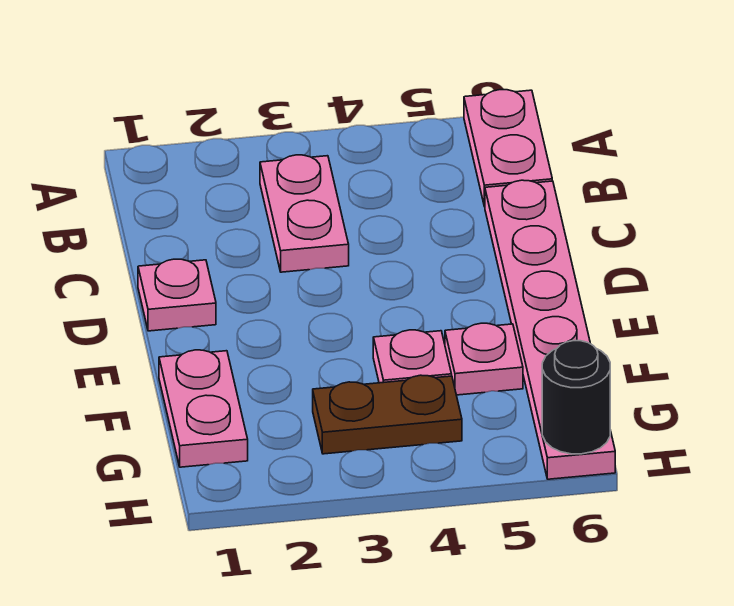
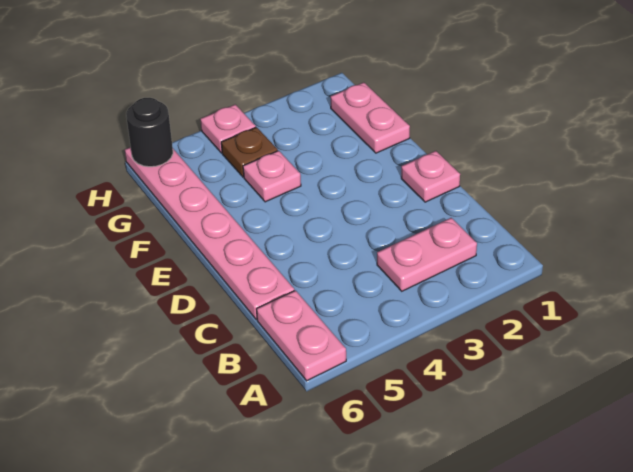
pink 1x2 plate [260,155,349,272] -> pink 1x2 plate turned to [377,218,477,291]
pink 1x1 plate [445,323,523,395] -> pink 1x1 plate moved to [200,104,256,153]
brown 1x2 plate [313,375,462,454] -> brown 1x1 plate [221,127,278,177]

